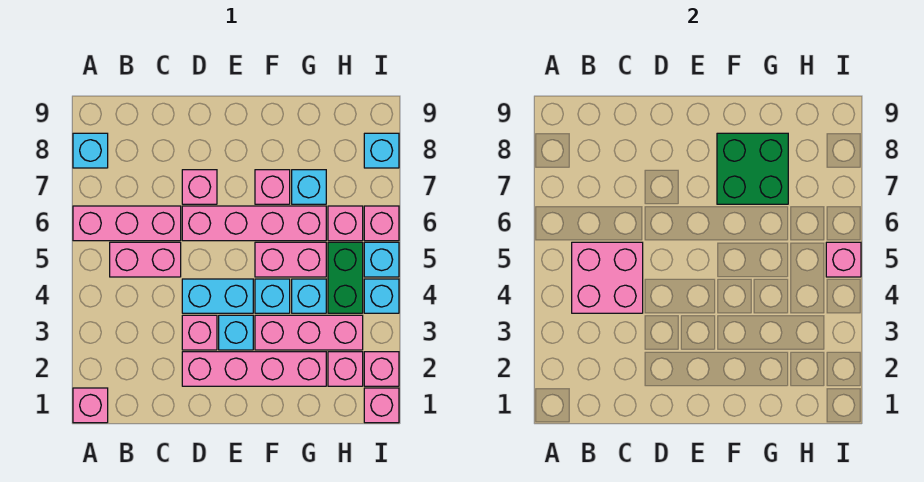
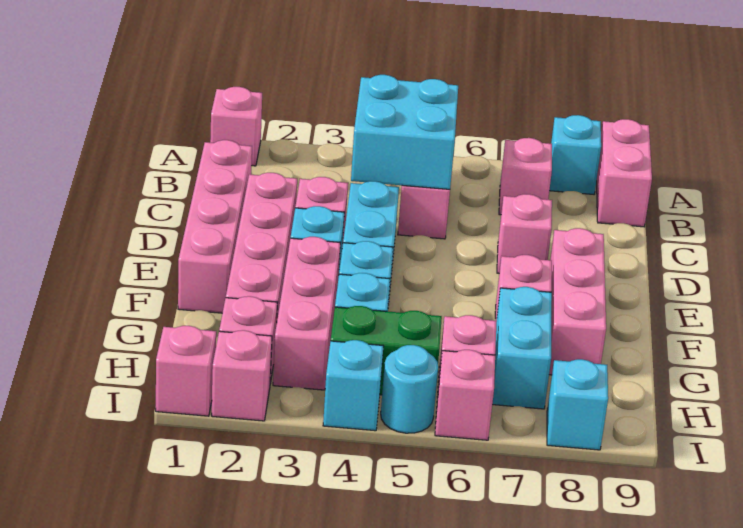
pink 1x3 brick [73,206,181,241] -> pink 1x3 brick moved to [549,228,606,375]
pink 2x2 brick [572,242,643,313] -> cyan 2x2 brick [351,75,458,189]
pink 1x4 brick [182,206,326,241] -> pink 1x4 brick moved to [178,140,252,313]
pink 1x2 brick [255,242,326,277] -> pink 1x2 brick moved to [597,119,652,227]
green 2x2 brick [717,133,788,204] -> none
cyan 1x1 brick [292,170,326,204] -> cyan 1x2 brick [492,287,552,409]
cyan 1x1 brick [364,242,399,277] -> cyan 1x1 round brick [381,345,438,433]
pink 1x1 brick [826,242,861,277] -> pink 1x1 brick moved to [499,138,552,215]

